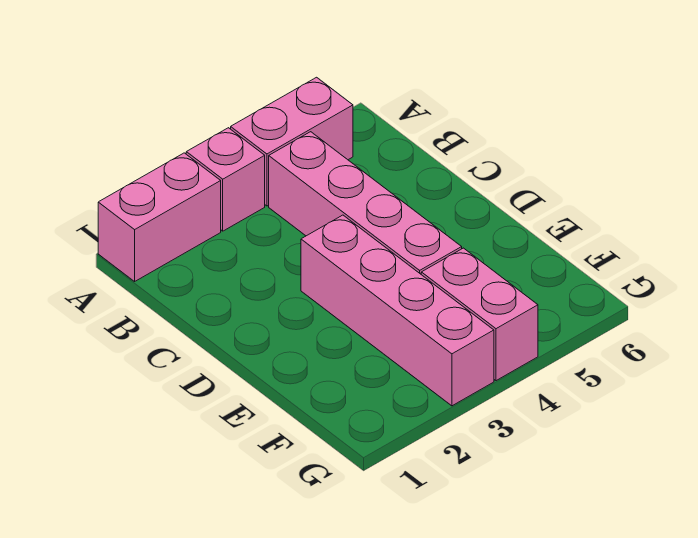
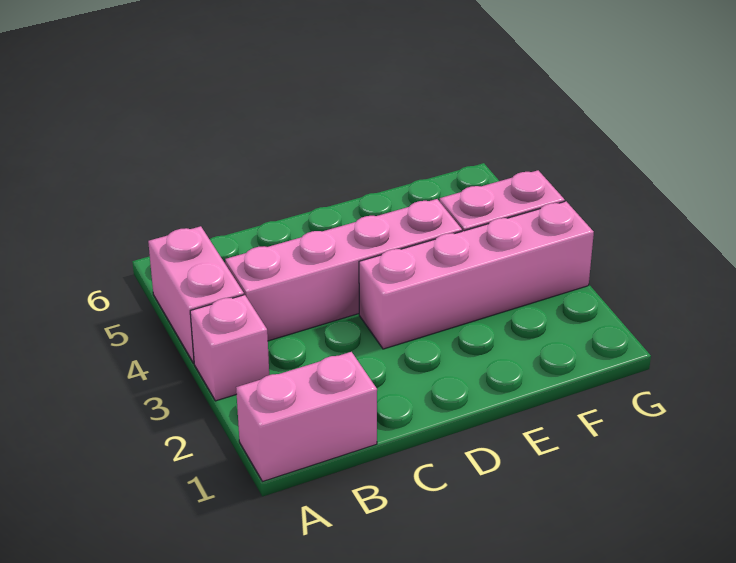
pink 1x2 brick [98,153,221,281] -> pink 1x2 brick turned to [236,352,377,482]

